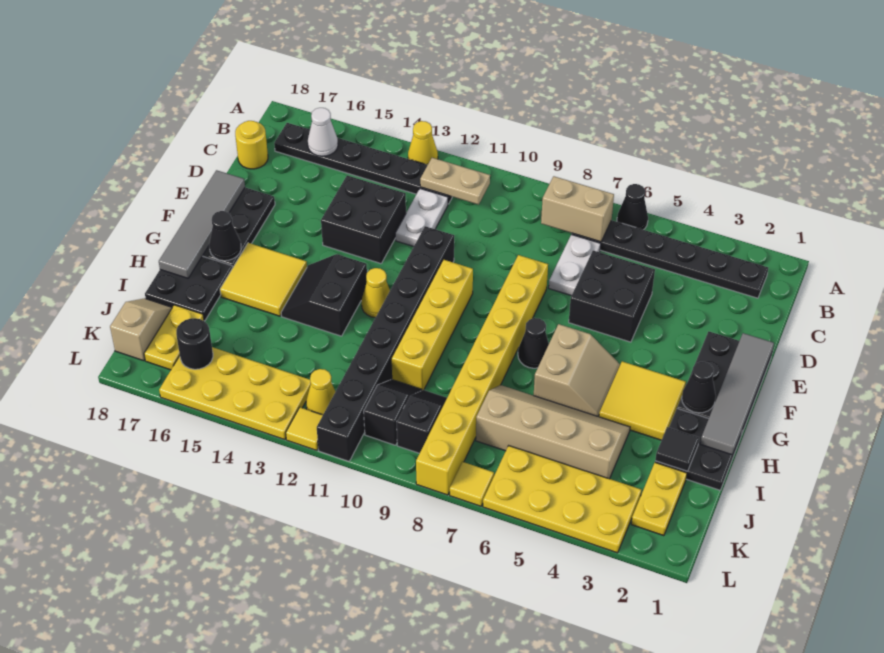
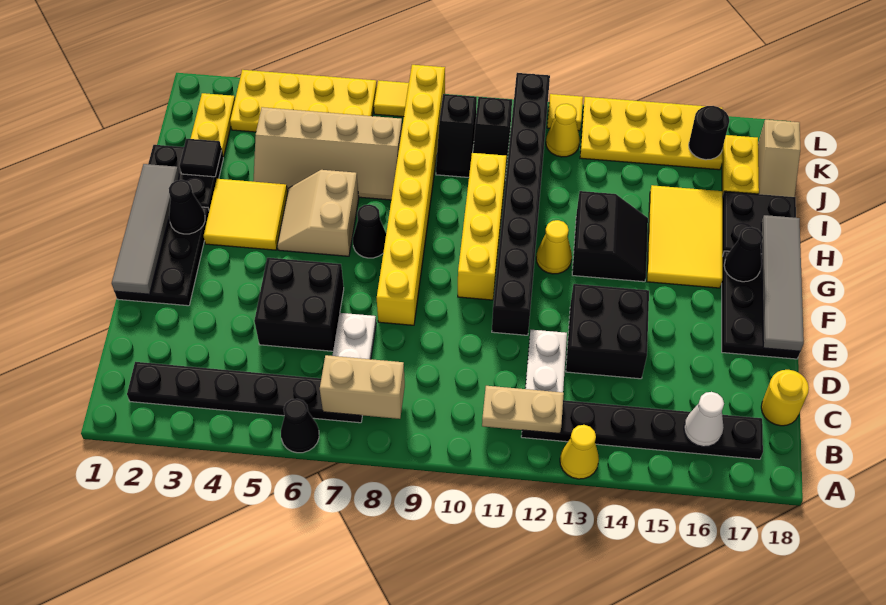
yellow 2x2 tile [220,243,307,316] -> yellow 2x3 tile [647,185,722,288]

